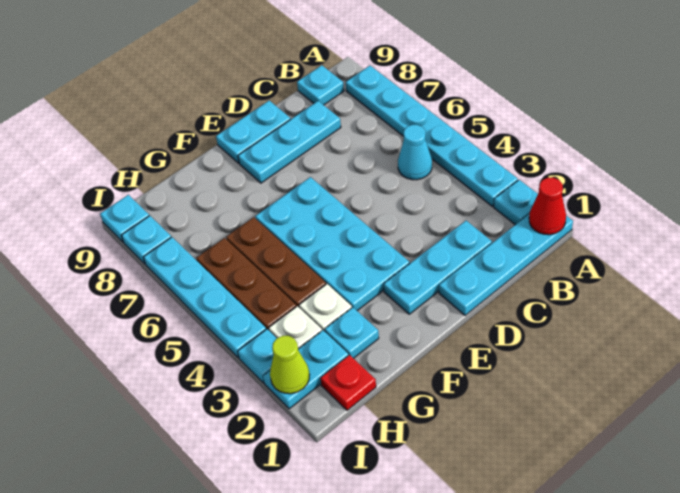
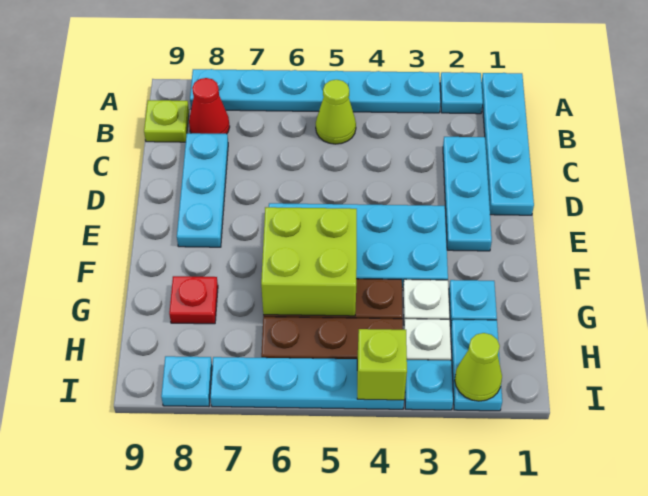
red 1x1 cone [529,178,566,235] -> red 1x1 cone moved to [189,78,230,134]
cyan 1x1 cone [398,125,432,180] -> lime 1x1 cone [316,80,356,144]
cyan 1x1 plate [297,65,344,105] -> lime 1x1 plate [144,100,189,142]
cyan 1x2 plate [216,101,291,163] -> none
none -> lime 2x2 brick [261,207,357,316]
red 1x1 plate [320,355,376,410] -> red 1x1 plate moved to [169,276,218,324]
none -> lime 1x1 brick [357,329,407,400]
cyan 1x1 plate [100,195,149,242] -> none

